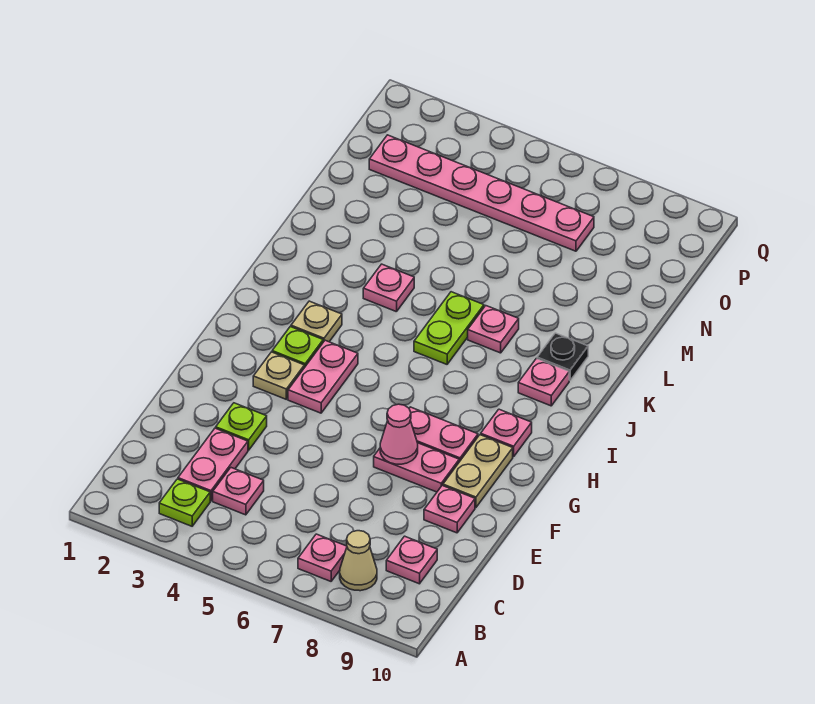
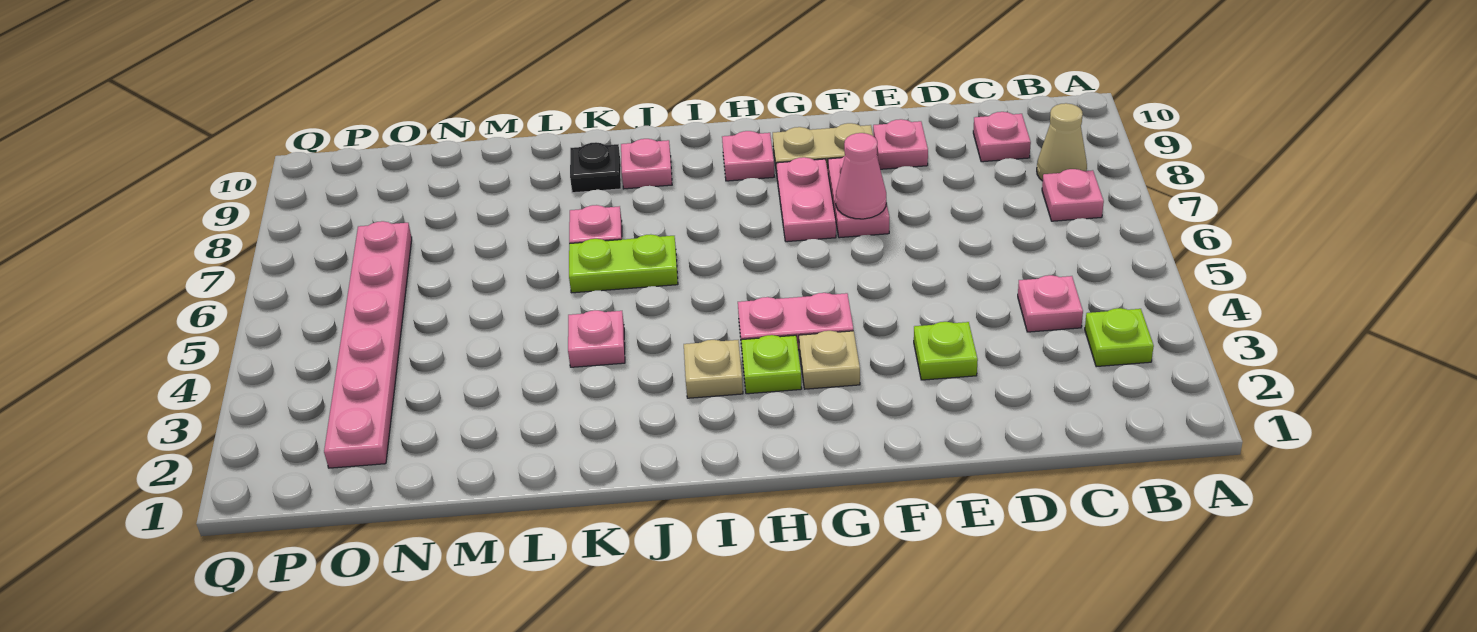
pink 1x2 plate [178,428,248,501] -> none

